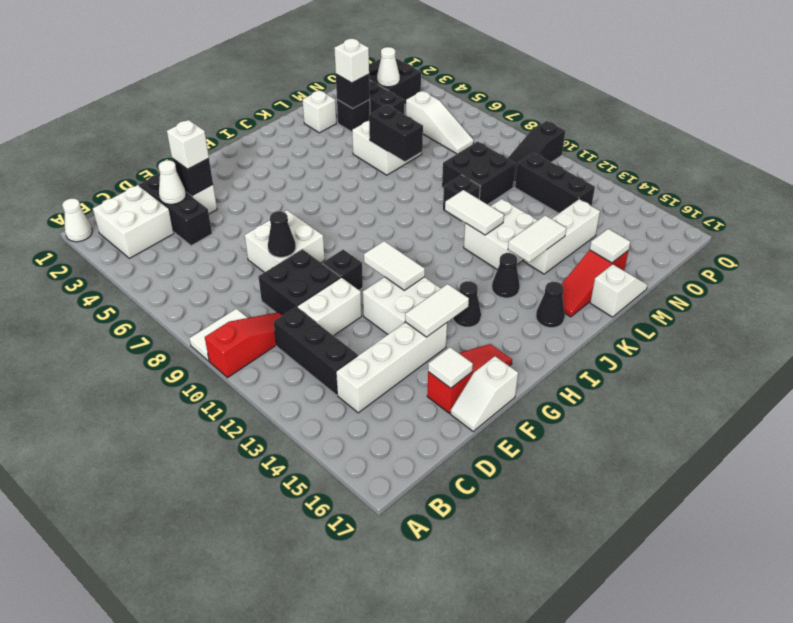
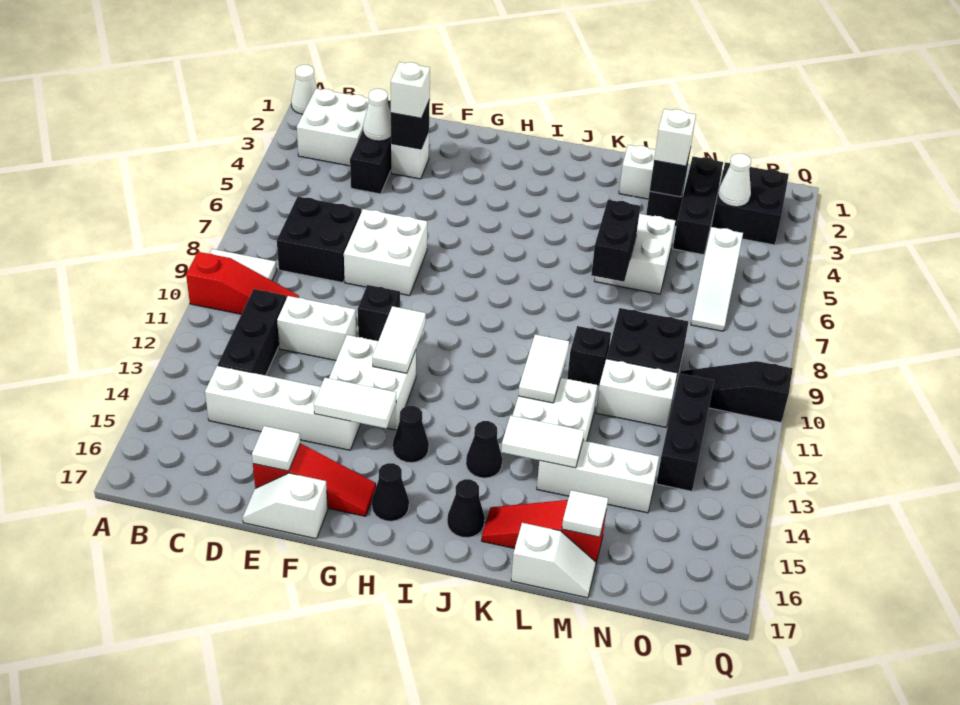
black 2x2 brick [258,249,340,315] -> black 2x2 brick moved to [277,197,361,283]
black 1x1 cone [268,211,296,257] -> black 1x1 cone moved to [372,463,409,521]
none -> white 1x2 brick [596,359,677,427]

